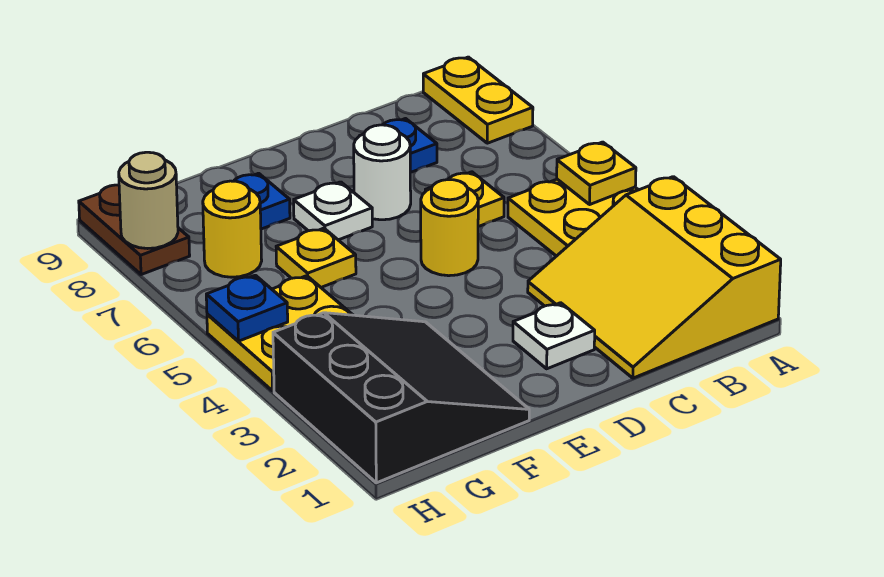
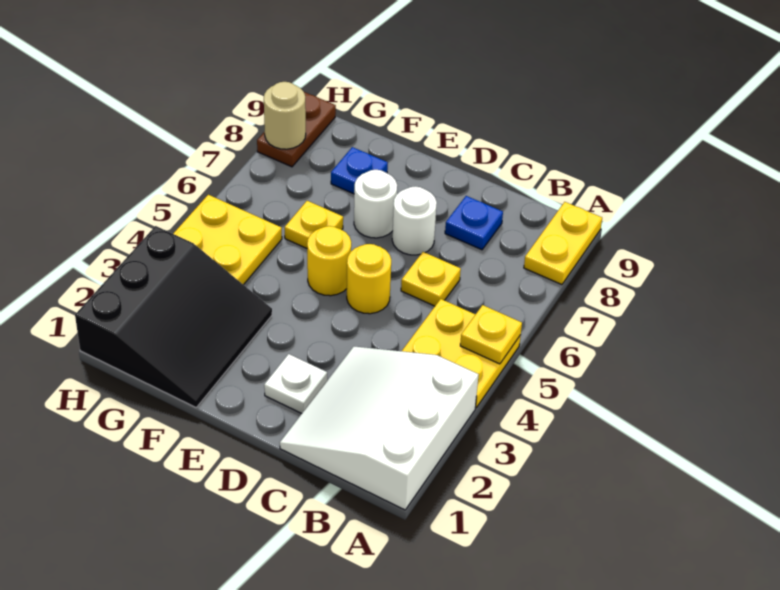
yellow 3x3 slope [528,177,781,378] -> white 3x3 slope [280,347,479,510]
white 1x1 plate [294,182,372,240] -> white 1x1 round brick [354,170,397,238]
yellow 1x1 round brick [203,181,262,277] -> yellow 1x1 round brick moved to [307,226,351,296]
blue 1x1 plate [206,275,288,341] -> none

